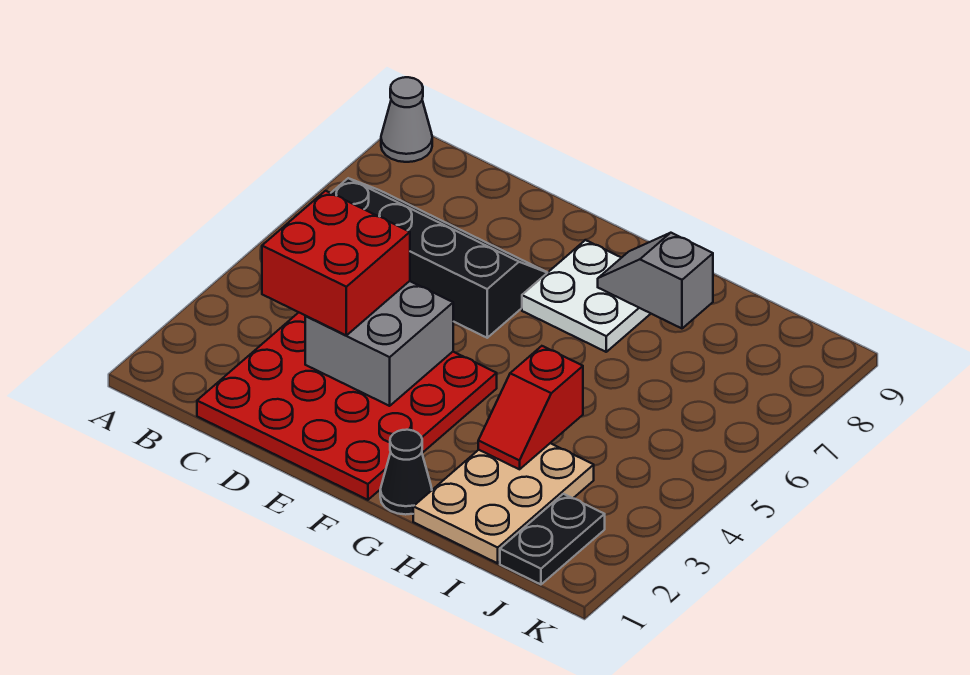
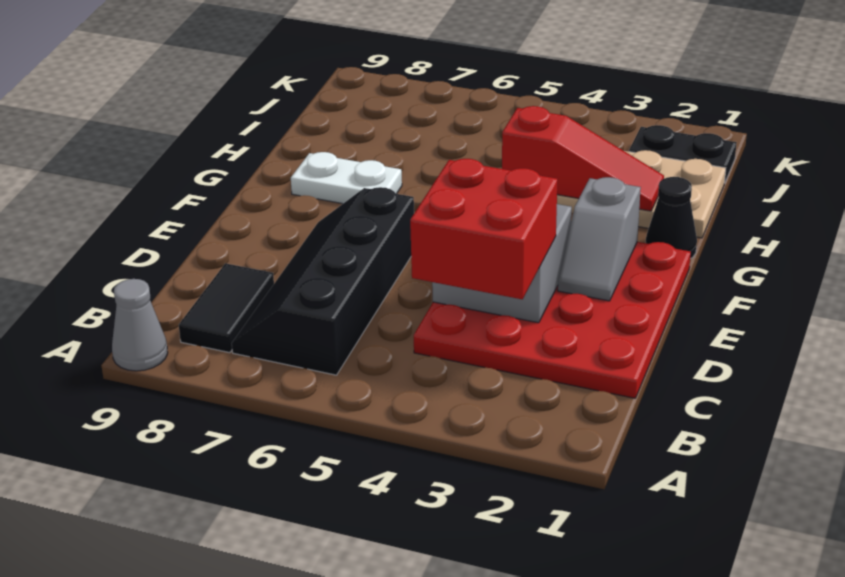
none -> black 1x2 tile [179,263,274,353]
white 2x2 plate [522,240,651,352] -> white 1x2 plate [291,152,402,204]
grey 1x2 slope [598,233,713,328] -> grey 1x2 slope moved to [558,177,641,301]
red 1x2 slope [478,346,583,469] -> red 1x3 slope [502,106,664,211]

